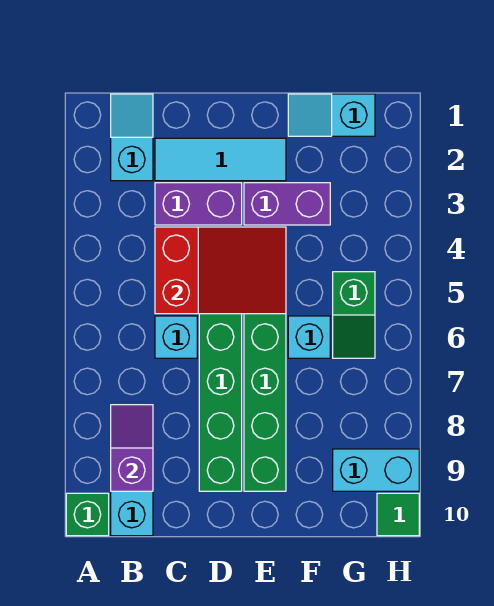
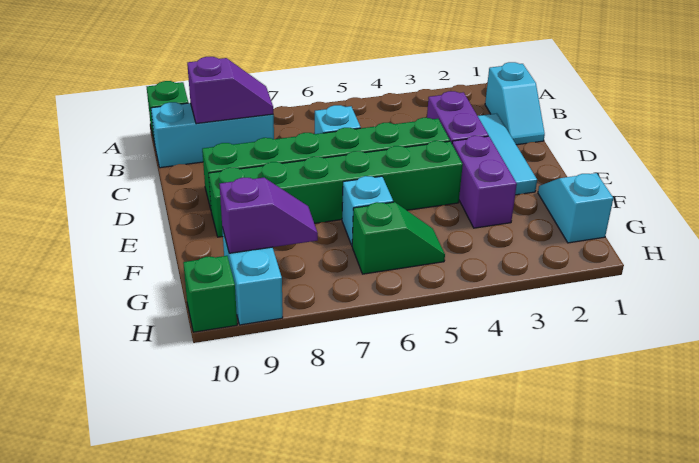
cyan 1x2 slope [111,94,153,181] -> cyan 1x2 slope turned to [485,62,545,145]
red 2x3 slope [155,227,286,314] -> none
green 1x2 slope [333,272,375,358] -> green 1x2 slope turned to [352,202,445,274]
none -> purple 1x2 slope [220,178,318,253]
green 1x1 tile [377,493,419,536] -> green 1x1 brick [183,256,237,332]

